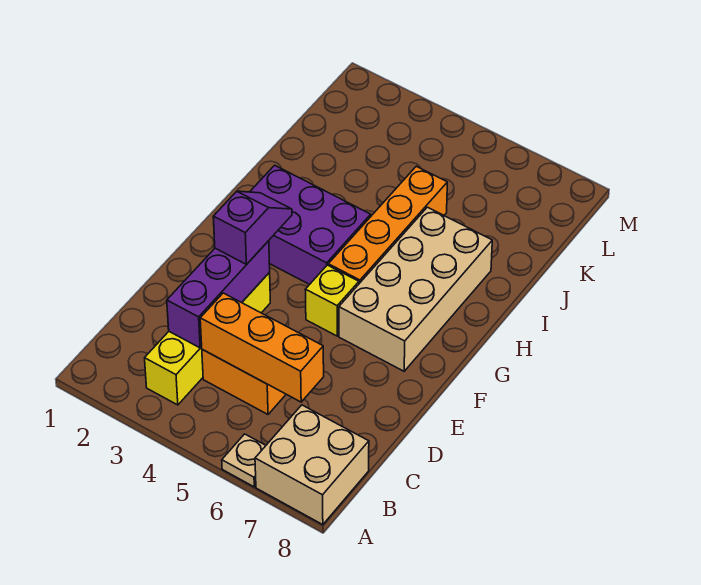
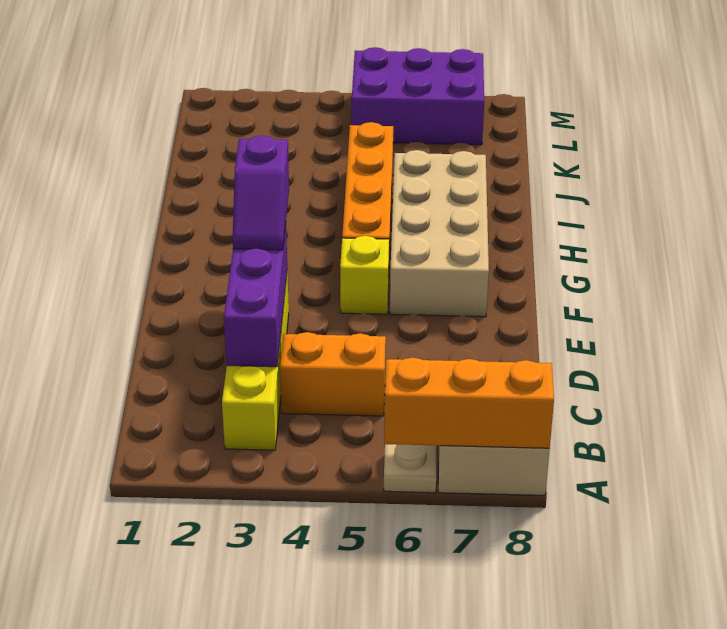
orange 1x3 brick [200,293,324,402] -> orange 1x3 brick moved to [384,358,554,448]
purple 1x2 slope [213,191,292,264] -> purple 1x2 slope turned to [233,136,289,250]
purple 2x3 brick [250,165,371,285] -> purple 2x3 brick moved to [352,47,484,145]

